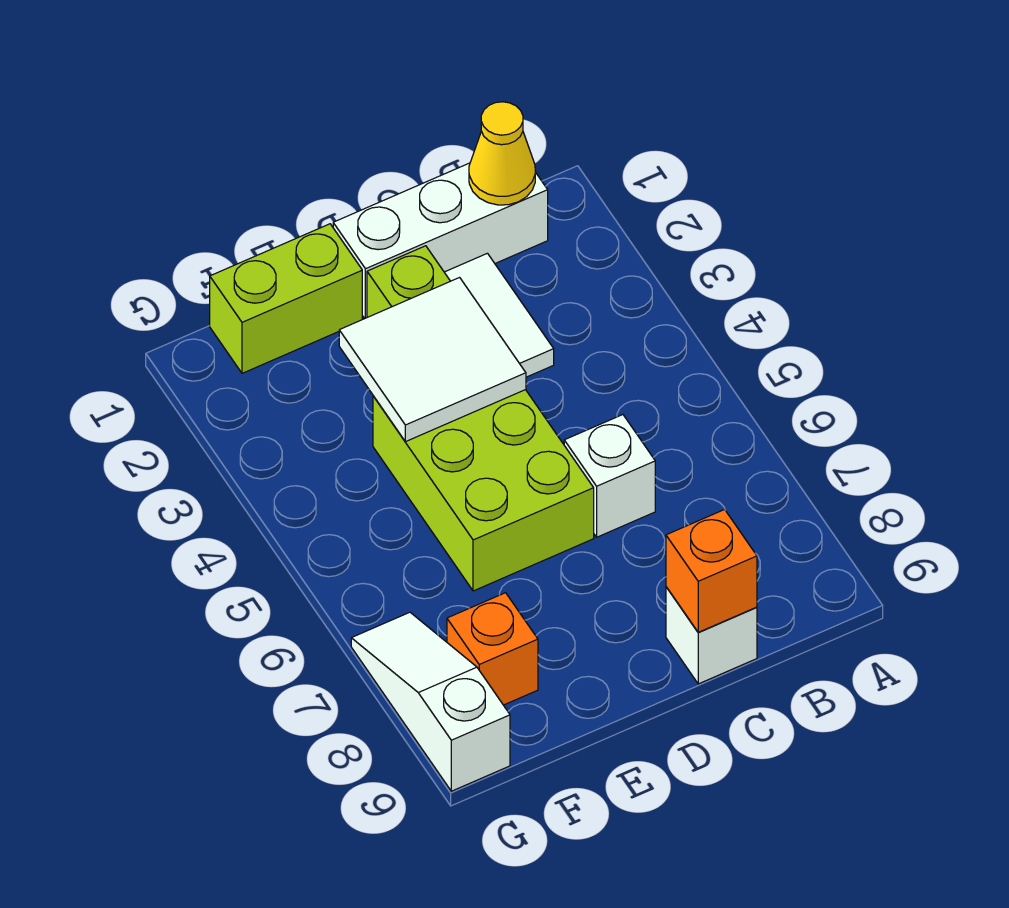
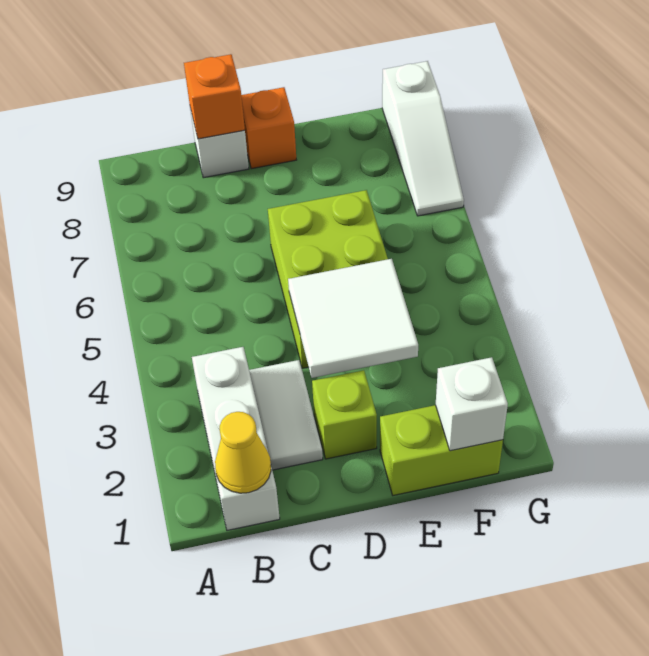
white 1x3 brick [333,163,548,319] -> white 1x3 brick turned to [192,347,280,530]
white 1x1 brick [564,415,655,537] -> white 1x1 brick moved to [436,357,508,451]
orange 1x1 brick [447,593,538,705] -> orange 1x1 brick moved to [241,87,296,169]

